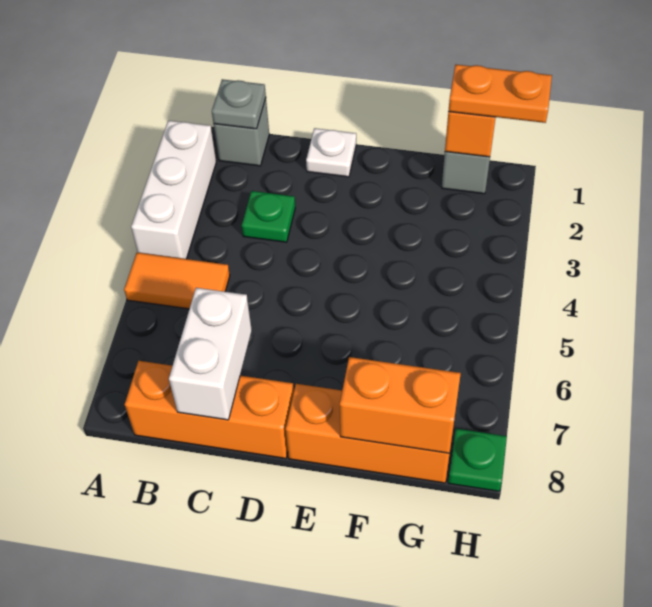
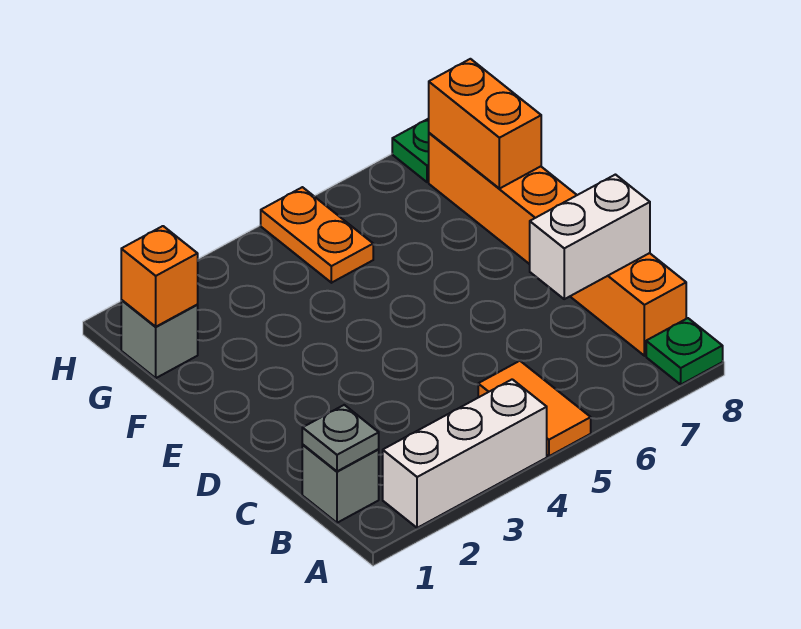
green 1x1 plate [242,191,295,242] -> green 1x1 plate moved to [646,318,723,384]
white 1x1 plate [306,128,356,177] -> none
orange 1x2 plate [448,65,552,123] -> orange 1x2 plate moved to [261,187,373,283]

